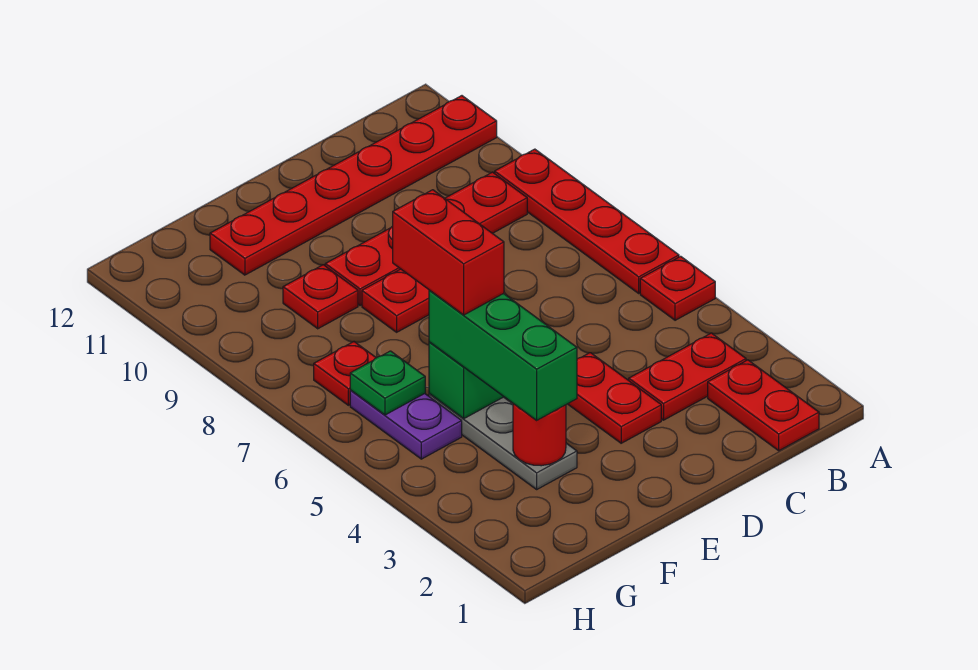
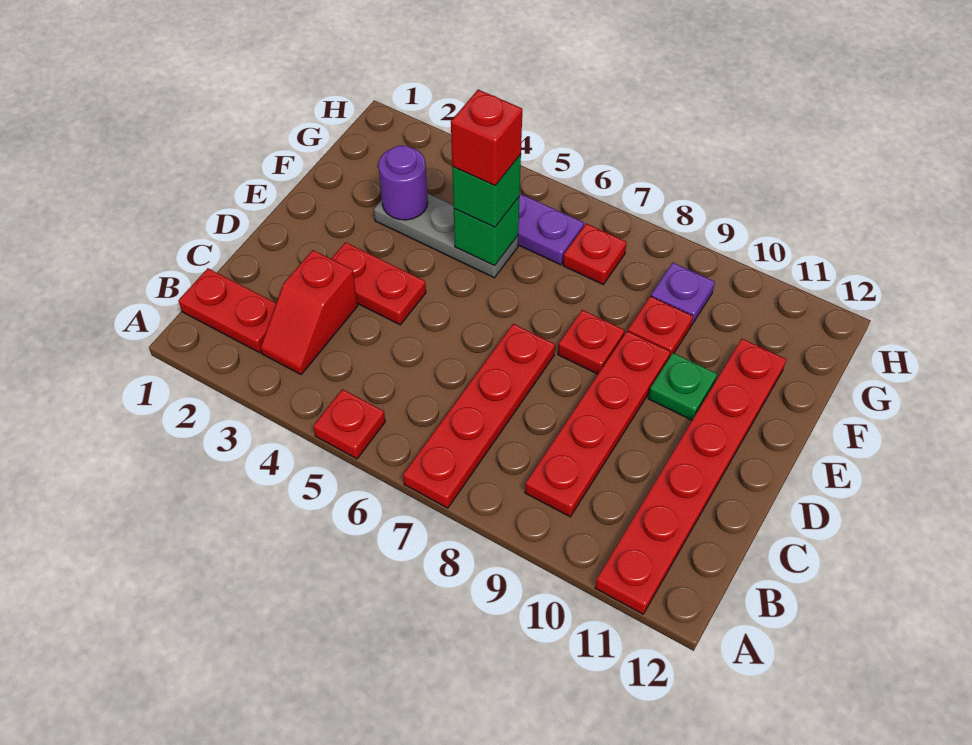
red 1x4 plate [494,149,679,293] -> red 1x4 plate turned to [403,324,555,508]
red 1x2 plate [629,333,746,420] -> red 1x2 slope [260,250,358,375]
red 1x1 round brick [513,404,566,466] -> purple 1x1 round brick [379,146,428,220]
green 1x3 brick [429,290,577,420] -> green 1x1 brick [452,154,521,227]
red 1x2 brick [393,190,504,315] -> red 1x1 brick [451,90,522,186]
green 1x1 plate [350,351,425,415] -> green 1x1 plate moved to [648,353,717,420]
none -> purple 1x1 plate [651,263,715,326]

